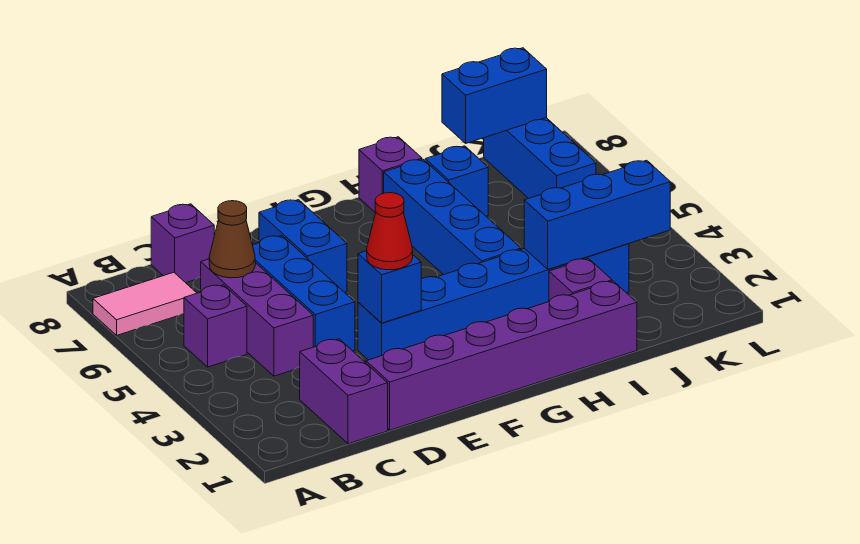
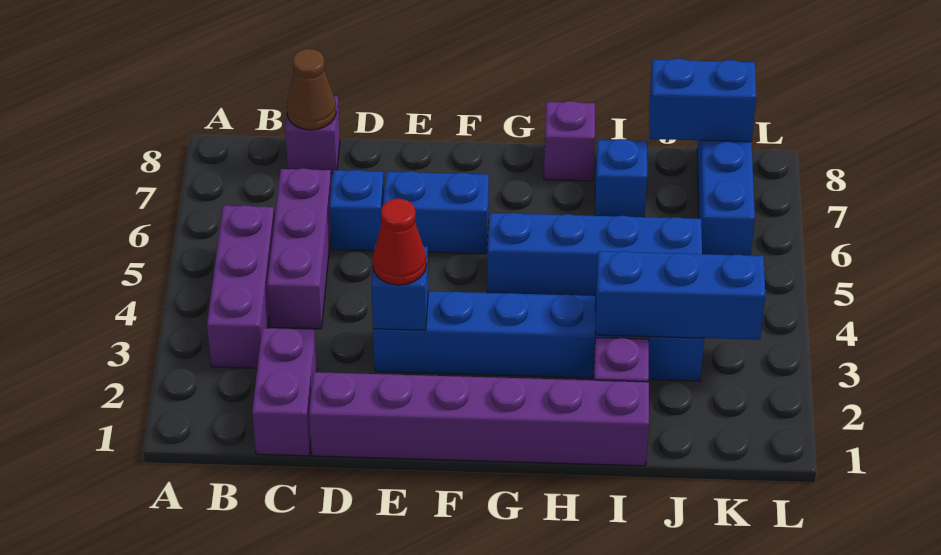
pink 1x2 tile [93,272,196,335] -> none
purple 1x1 brick [184,285,247,367] -> purple 1x3 brick [207,205,274,368]
brown 1x1 cone [209,201,255,278] -> brown 1x1 cone moved to [287,49,336,130]
blue 1x3 brick [253,236,355,351] -> blue 1x1 brick [330,170,384,251]
blue 1x2 brick [259,200,347,292] -> blue 1x2 brick turned to [383,171,489,254]
blue 1x4 brick [384,159,521,275] -> blue 1x4 brick turned to [488,213,702,296]

